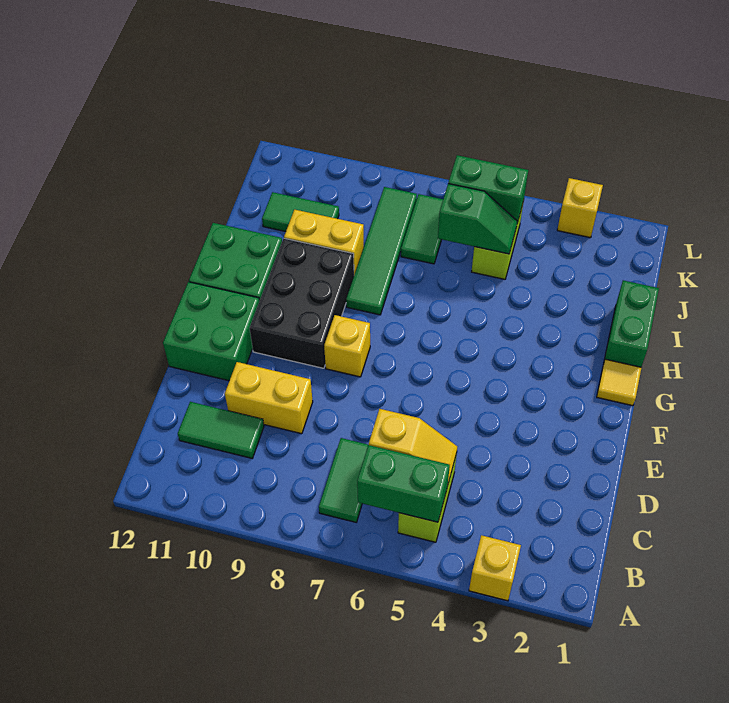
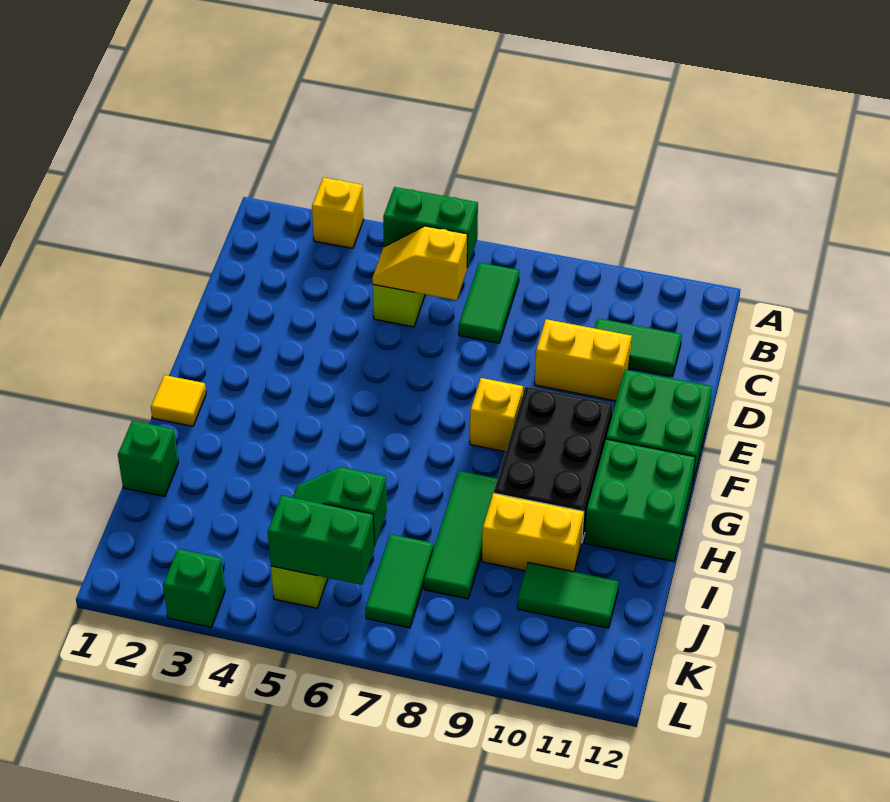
green 1x2 brick [604,280,659,367] -> green 1x1 brick [118,421,179,497]
green 1x4 tile [346,187,417,315] -> green 1x3 tile [424,471,498,599]
yellow 1x1 brick [557,178,603,238] -> green 1x1 brick [163,549,225,627]

